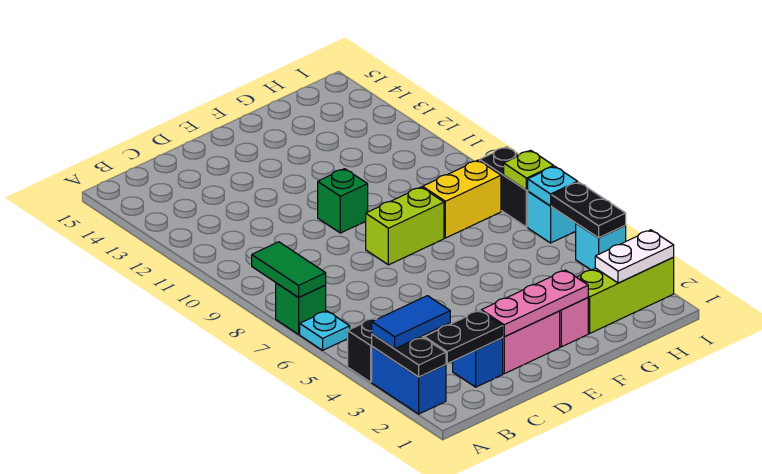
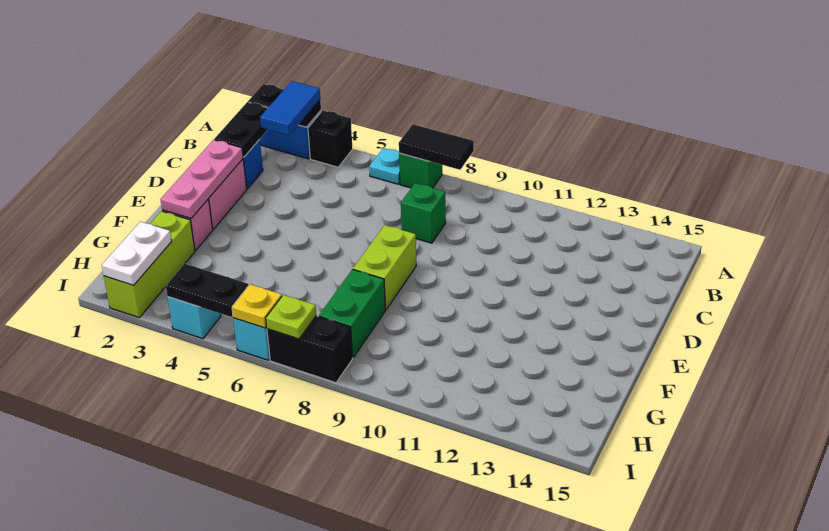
green 1x2 tile [252,242,326,298] -> black 1x2 tile [399,124,474,170]
green 1x1 brick [318,169,368,233] -> green 1x1 brick moved to [401,183,446,243]
yellow 1x2 brick [423,160,501,238] -> green 1x2 brick [319,269,385,358]
cyan 1x1 plate [528,166,578,206] -> yellow 1x1 plate [232,284,282,328]

